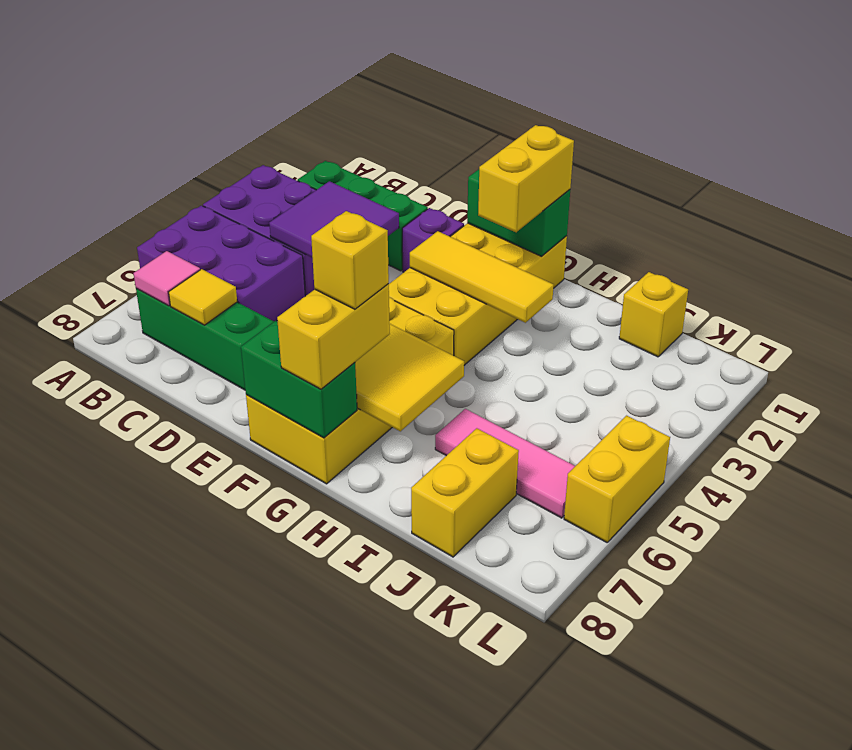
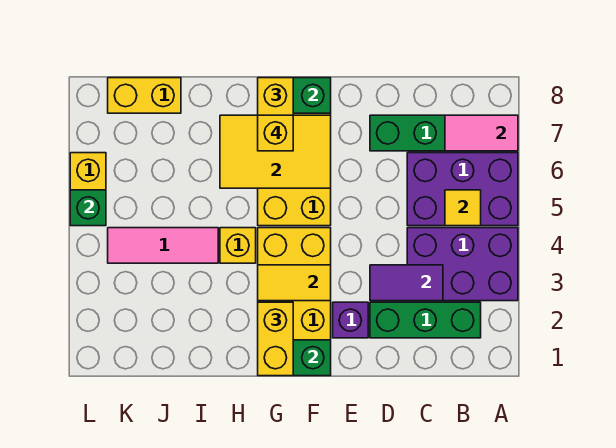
pink 1x1 tile [134,251,200,306] -> pink 1x2 tile [445,115,518,151]
purple 2x2 tile [269,181,399,258] -> purple 1x2 tile [370,265,443,301]
yellow 1x1 tile [169,269,237,325] -> yellow 1x1 tile moved to [445,190,481,226]
yellow 1x3 tile [410,231,554,323] -> yellow 1x2 tile [258,265,331,301]
pink 1x3 tile [435,409,575,518] -> pink 1x3 tile moved to [108,228,218,263]
yellow 1x1 brick [619,272,688,357] -> yellow 1x1 brick moved to [220,228,256,263]
yellow 1x2 brick [411,428,519,557] -> yellow 1x2 brick turned to [108,78,181,113]
none -> green 1x1 brick [70,190,106,226]

